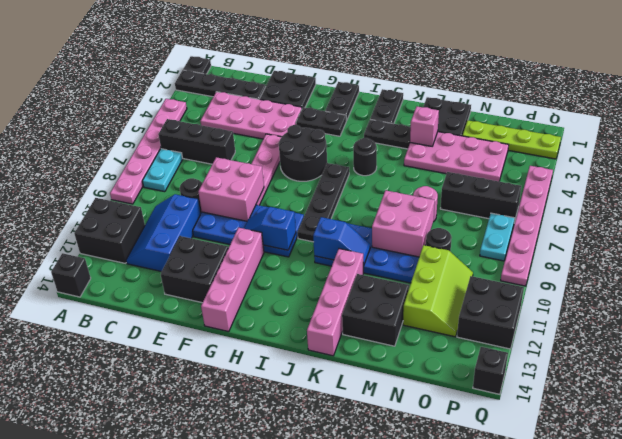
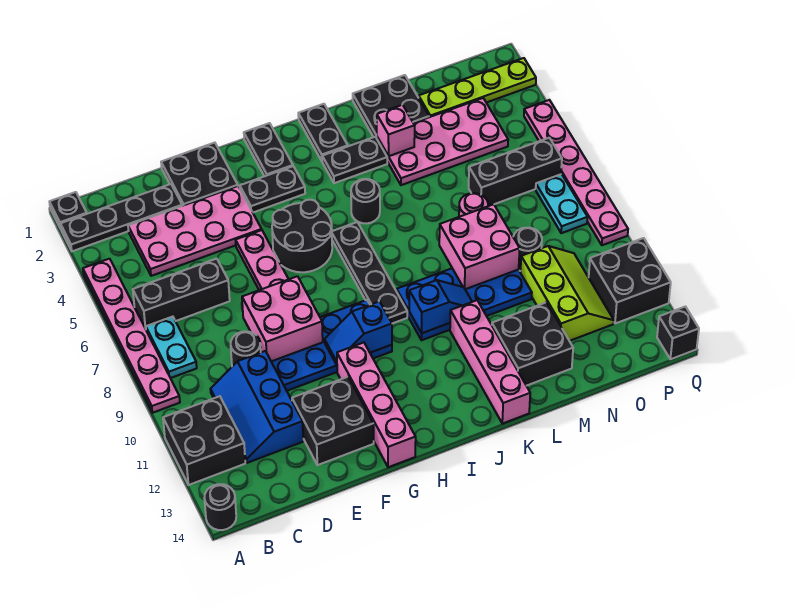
black 1x1 brick [51,253,91,297] -> black 1x1 round brick [204,484,236,530]

